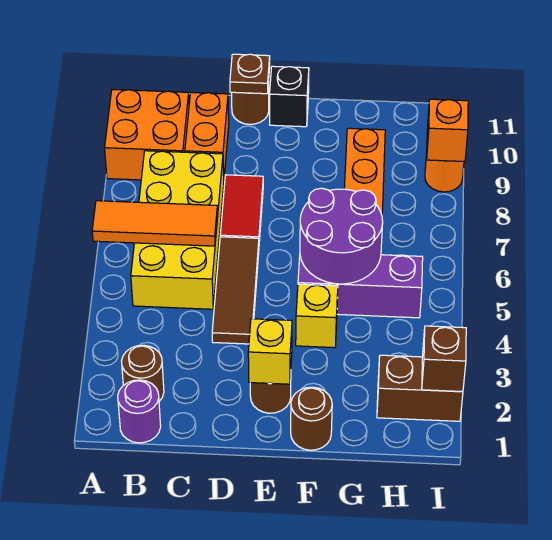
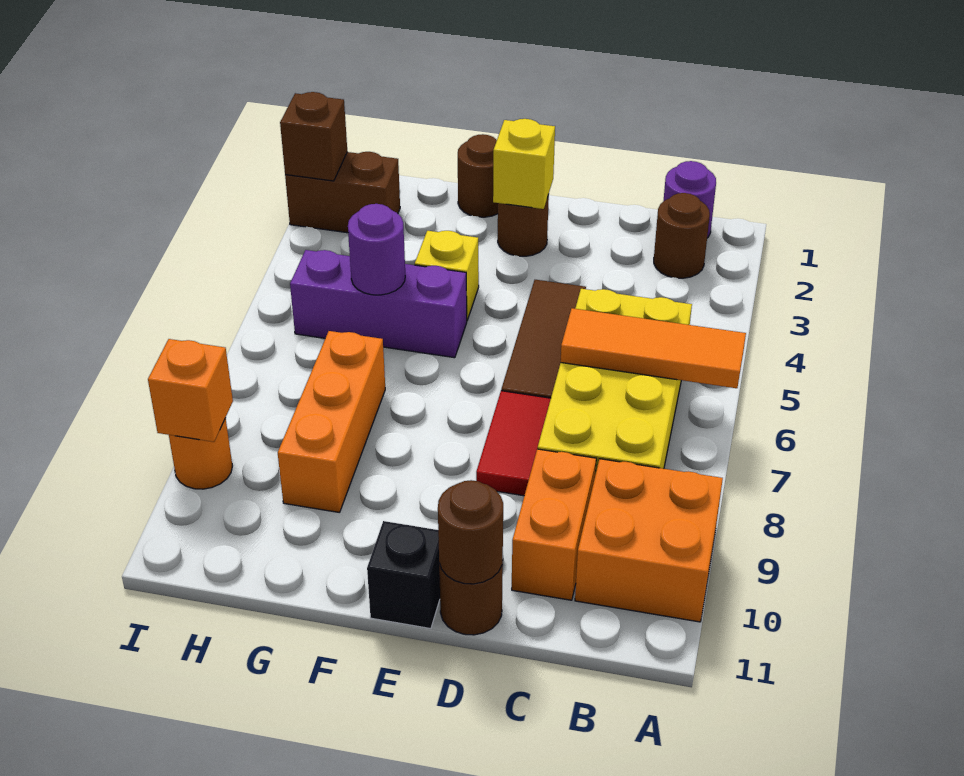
brown 1x1 plate [230,54,270,94] -> brown 1x1 round brick [438,480,503,584]
purple 2x2 round brick [300,188,383,284] -> purple 1x1 round brick [348,204,405,295]

